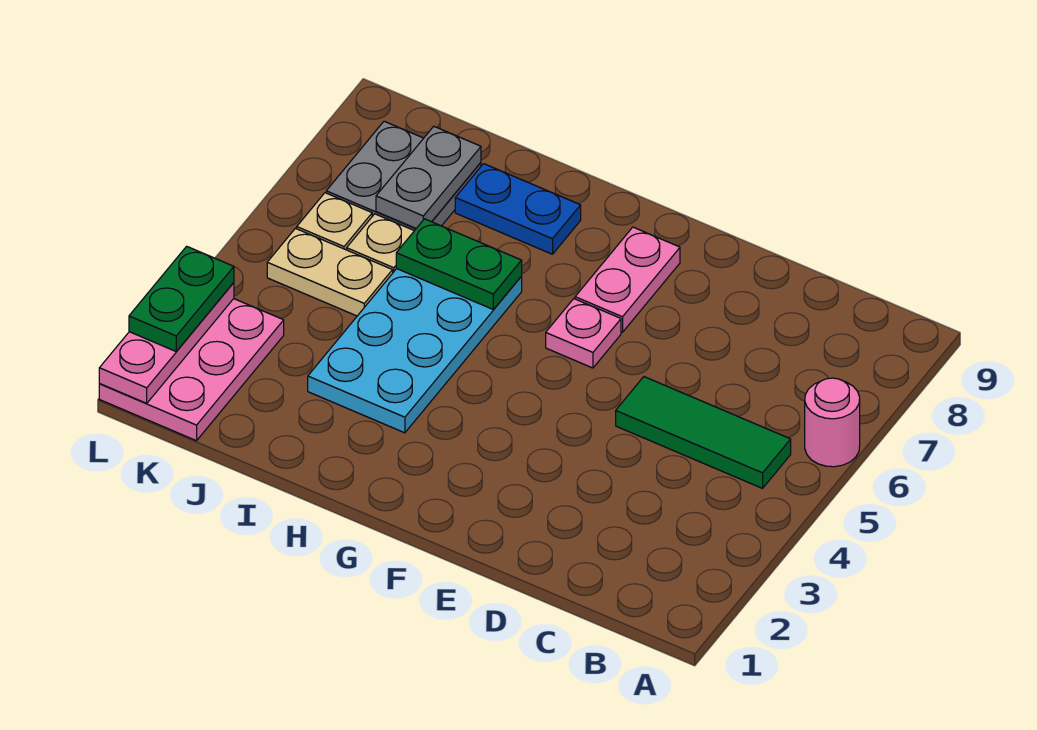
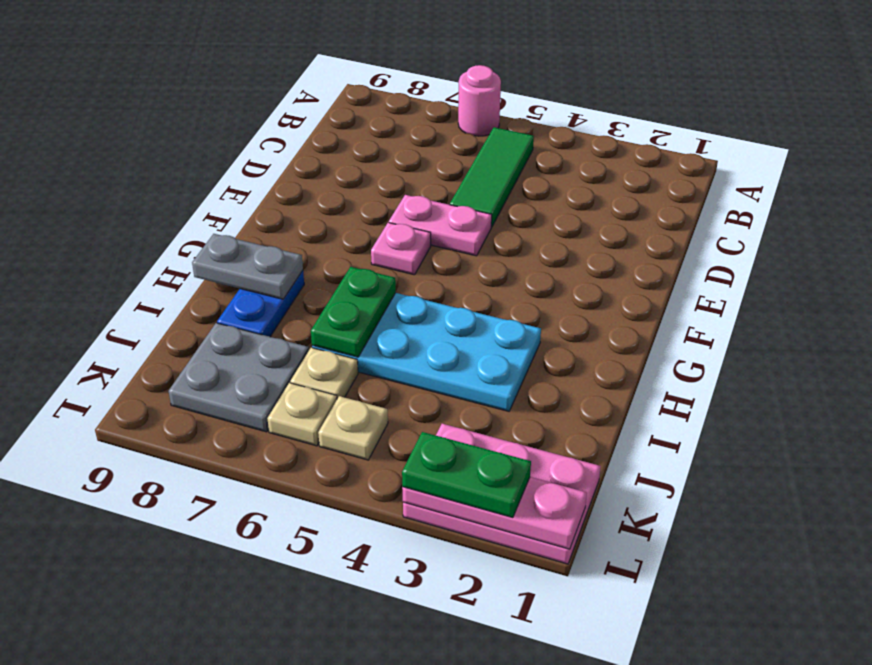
pink 1x2 plate [575,227,680,332] -> pink 1x2 plate moved to [389,195,492,256]
tan 1x2 plate [267,228,393,316] -> tan 1x1 plate [318,396,388,460]
grey 1x2 plate [376,126,481,228] -> grey 1x2 plate moved to [192,234,303,299]

